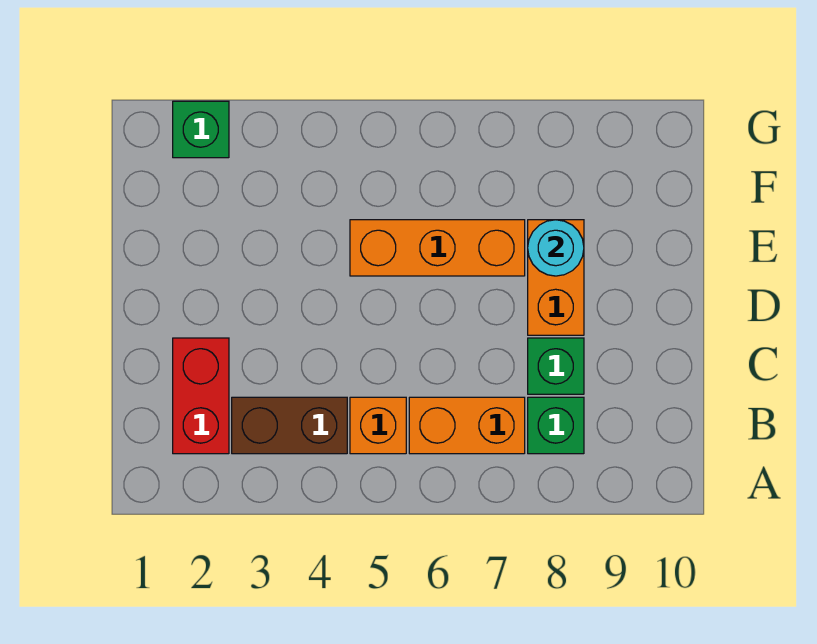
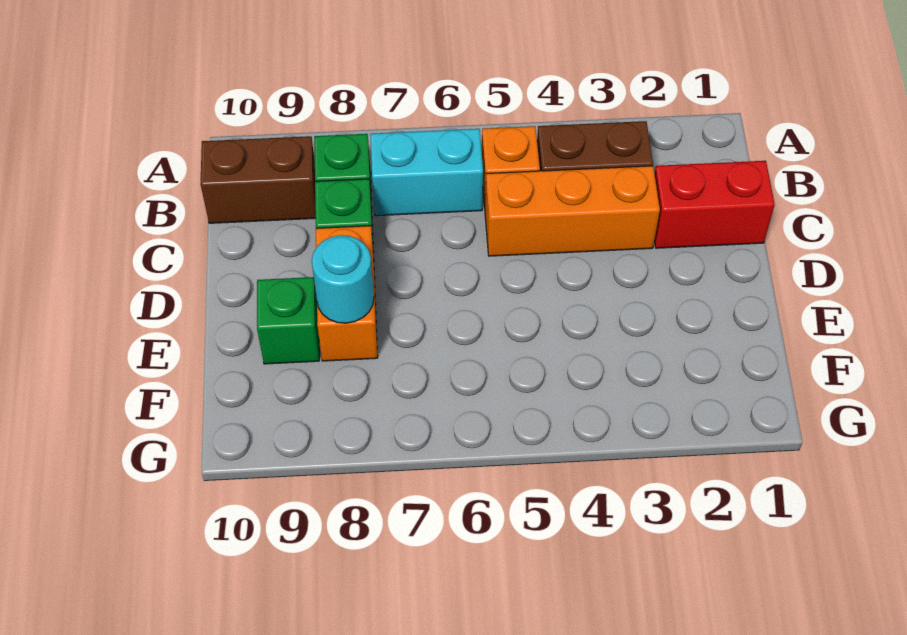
red 1x2 brick [173,338,229,454] -> red 1x2 brick turned to [654,161,775,248]
orange 1x2 brick [409,397,525,454] -> cyan 1x2 brick [370,129,483,216]
none -> brown 1x2 brick [201,136,316,223]
orange 1x3 brick [350,220,525,276] -> orange 1x3 brick moved to [485,166,660,256]
green 1x1 brick [173,101,229,158] -> green 1x1 brick moved to [257,277,319,364]

